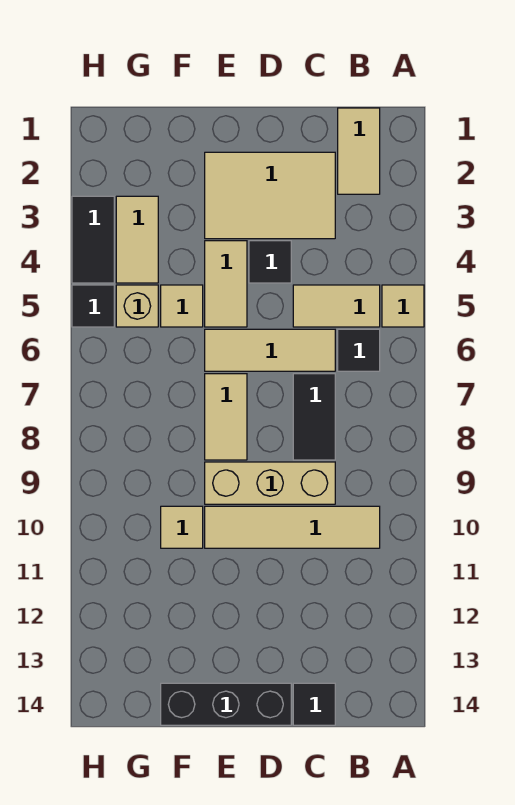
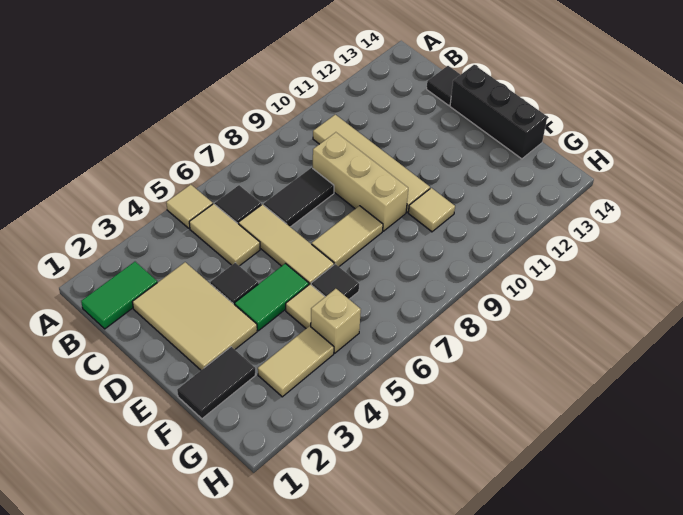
tan 1x2 tile [338,108,380,194] -> green 1x2 tile [81,262,157,329]
tan 1x2 tile [205,241,247,327] -> green 1x2 tile [235,263,309,331]
black 1x2 tile [72,196,114,283] -> black 1x2 tile moved to [177,347,255,419]
black 1x1 tile [72,285,114,327] -> black 1x1 tile moved to [311,264,359,299]

